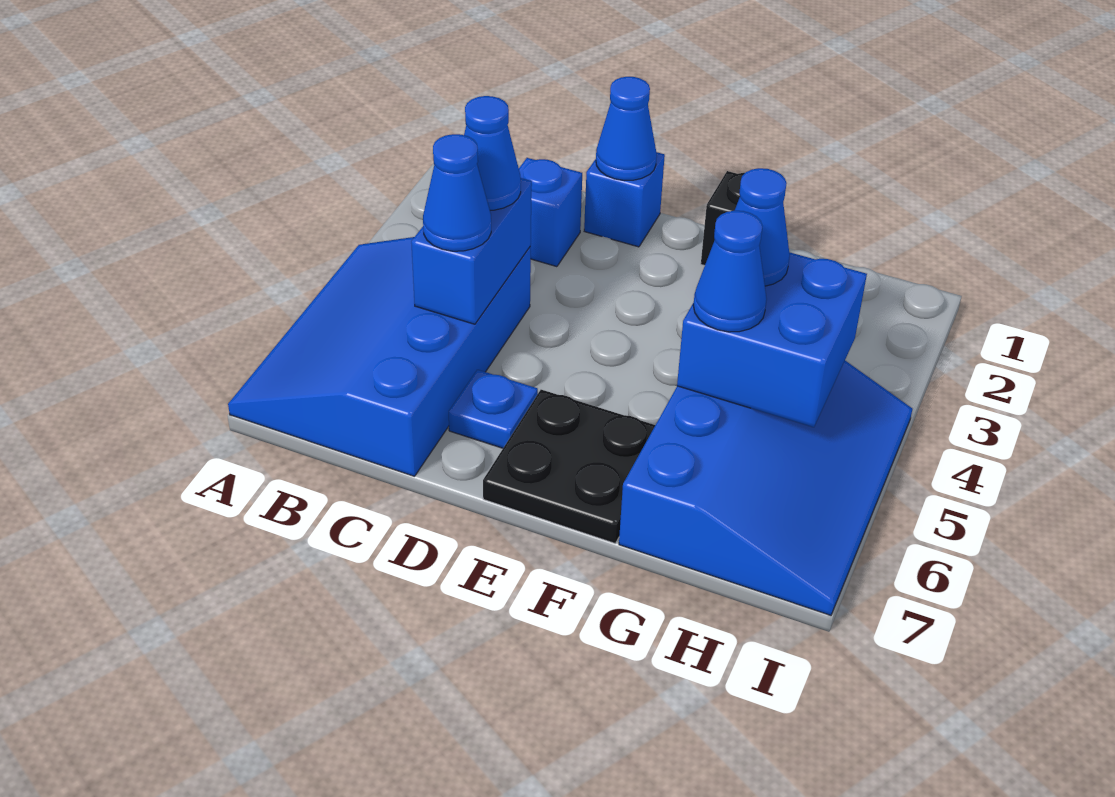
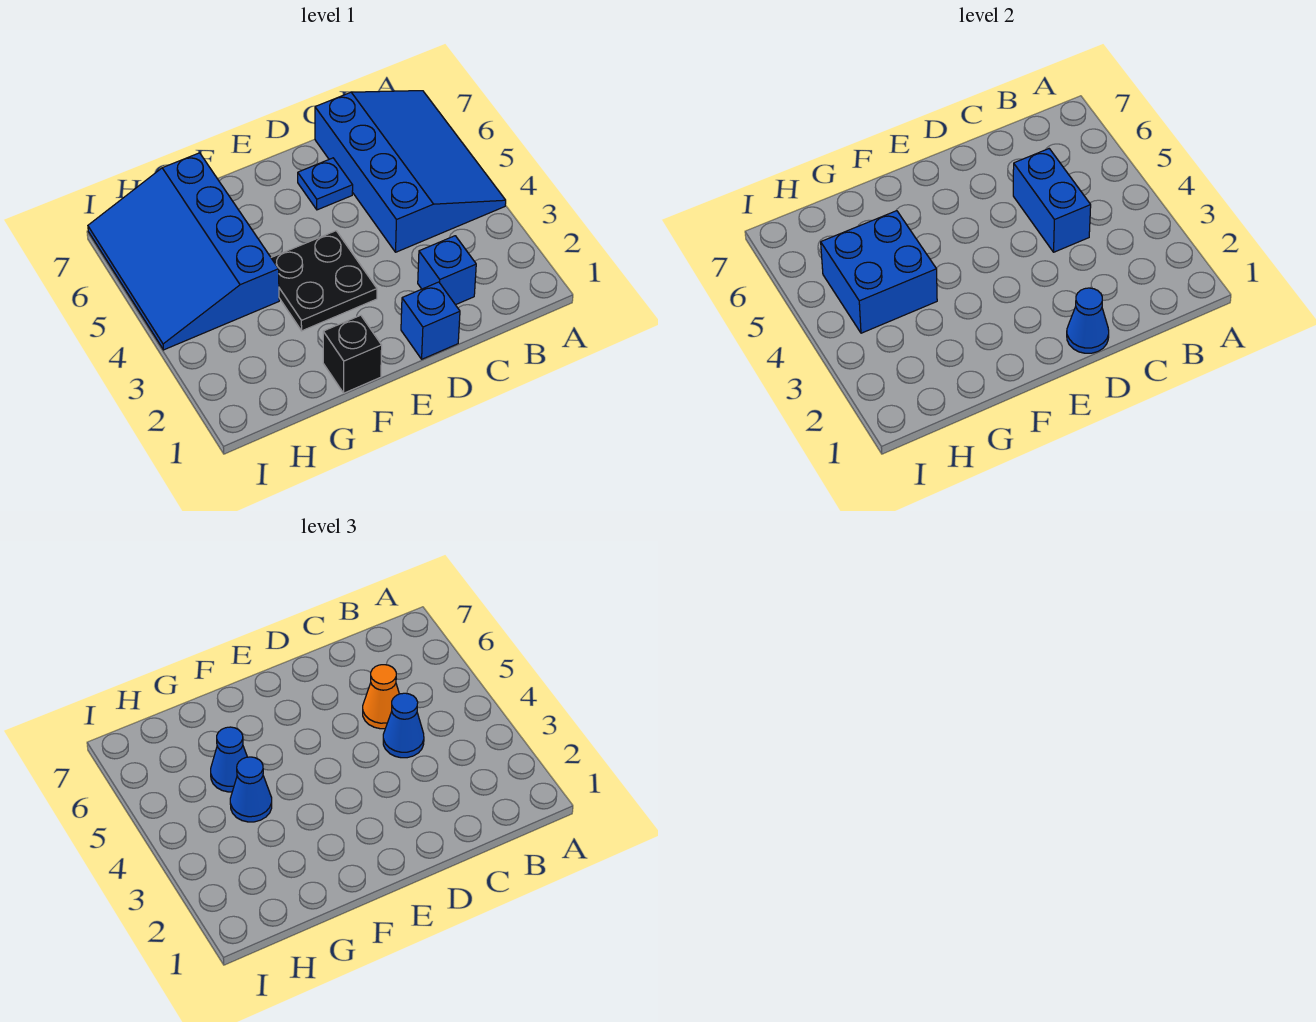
blue 1x1 cone [423,134,491,251] -> orange 1x1 cone [363,665,399,729]
black 2x2 plate [483,390,655,543] -> black 2x2 plate moved to [271,231,377,331]

